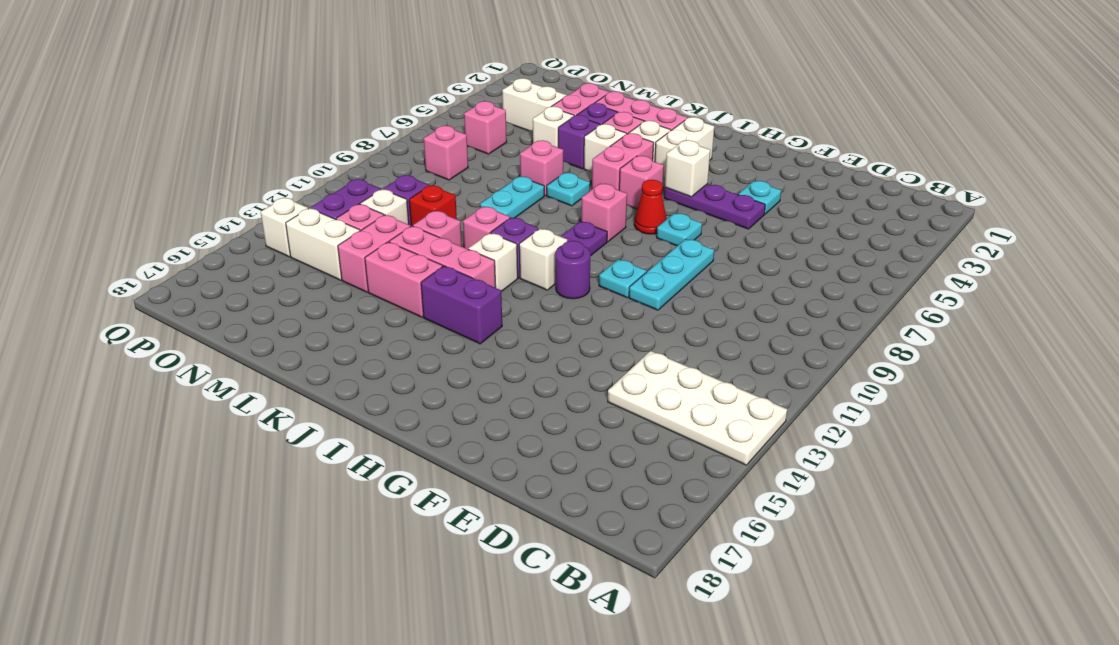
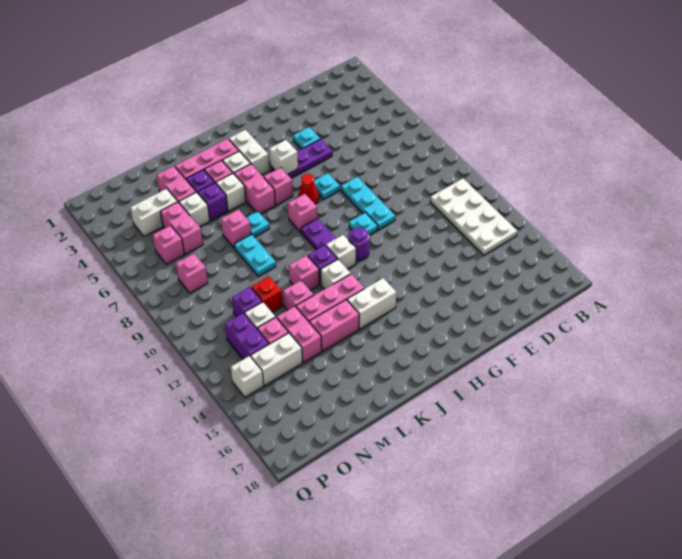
white 2x4 plate [608,351,787,465] -> white 2x4 plate turned to [430,179,517,255]
purple 1x2 brick [421,266,502,344] -> white 1x2 brick [347,278,396,329]
none -> pink 1x2 brick [160,202,203,254]

